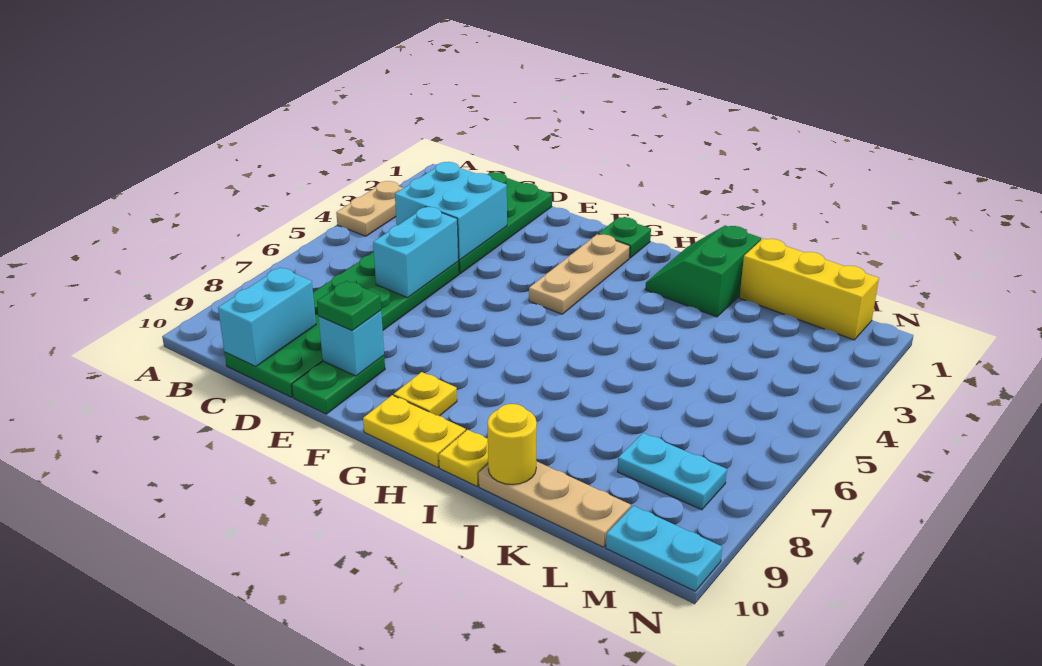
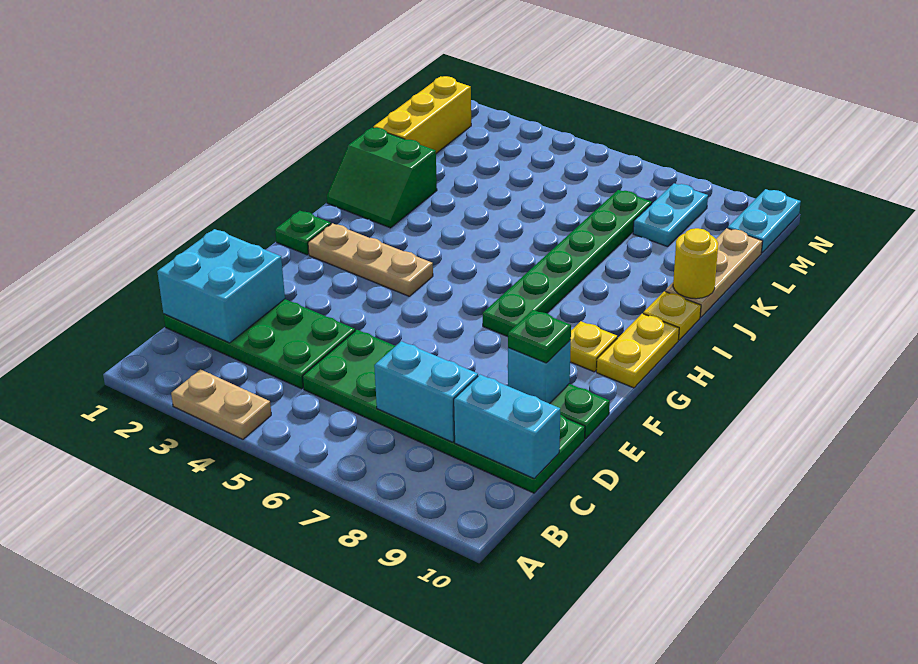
cyan 2x2 brick [395,162,507,260] -> cyan 2x2 brick moved to [157,229,285,343]
cyan 1x2 brick [373,207,459,298] -> cyan 1x2 brick moved to [374,341,478,442]
none -> green 1x6 plate [483,190,652,337]

